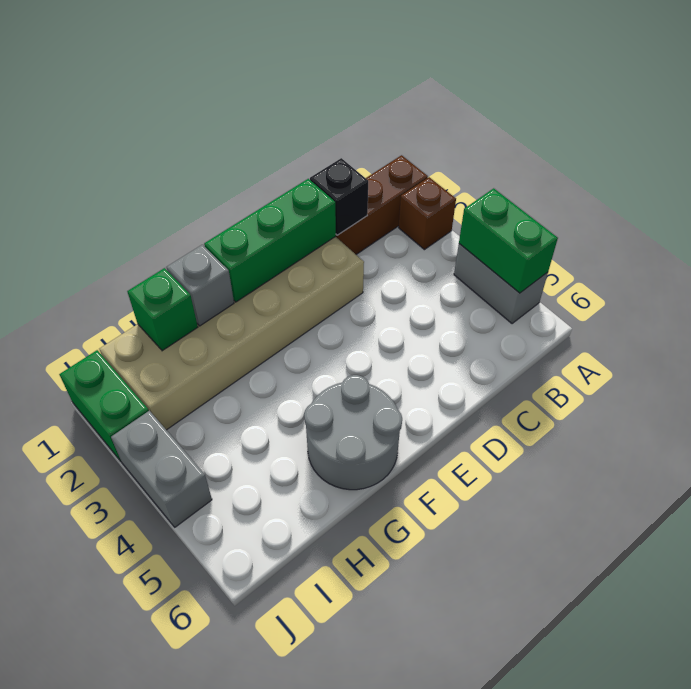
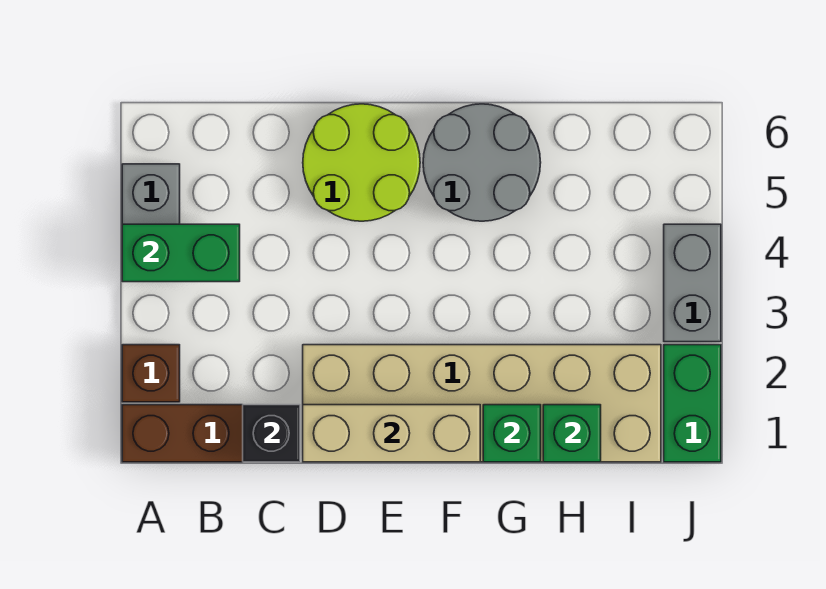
green 1x2 brick [459,188,558,293] -> green 1x2 brick turned to [122,224,240,282]
green 1x3 brick [204,179,336,302] -> tan 1x3 brick [303,405,480,462]
none -> lime 2x2 round brick [303,104,420,221]
grey 1x1 brick [167,245,234,326] -> green 1x1 brick [483,405,541,462]

